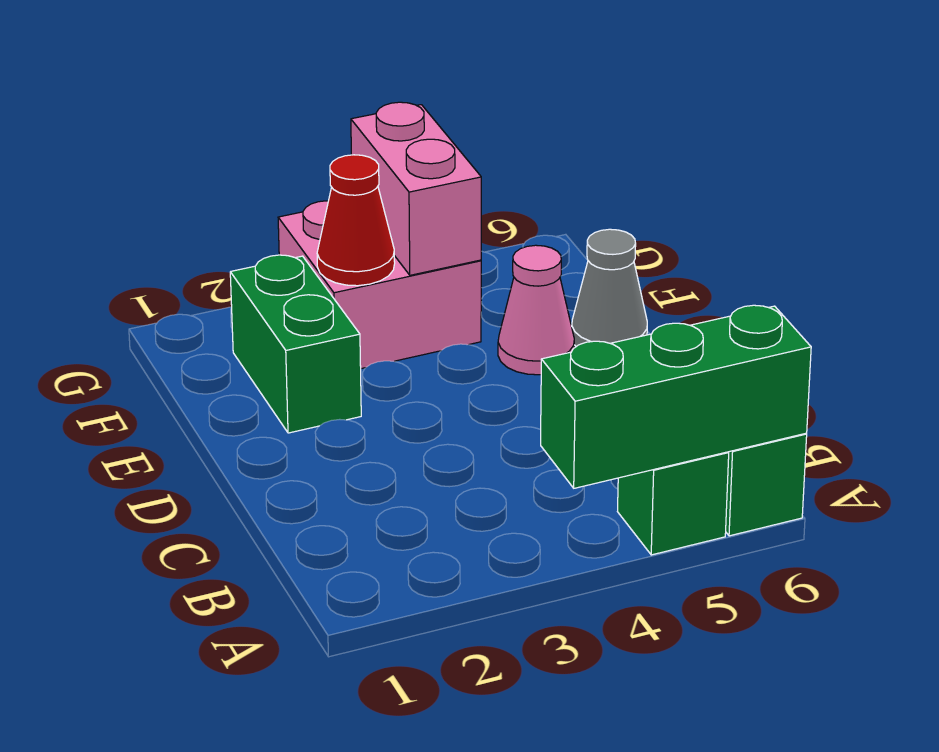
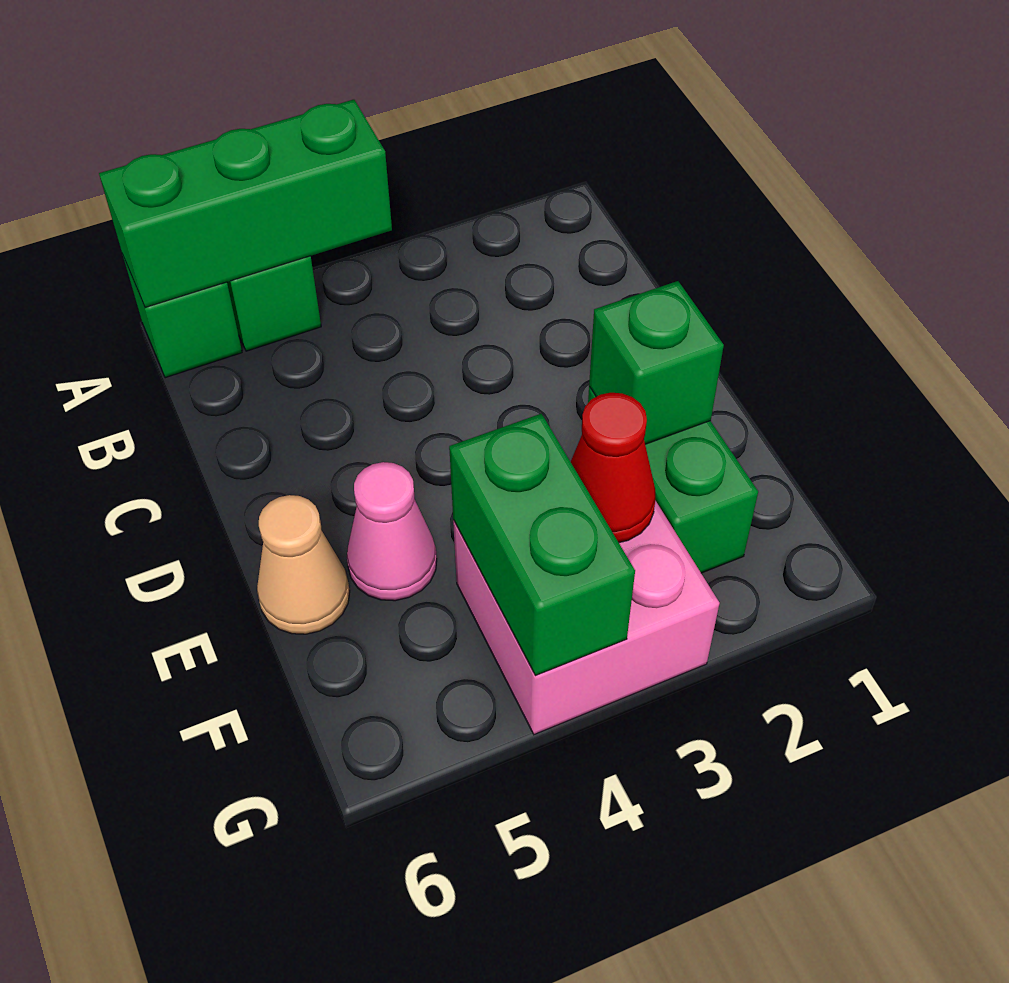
none -> green 1x1 brick [589,281,724,444]
grey 1x1 cone [572,229,647,346] -> tan 1x1 cone [257,495,350,634]
pink 1x2 brick [351,102,481,275] -> green 1x2 brick [449,414,635,676]

